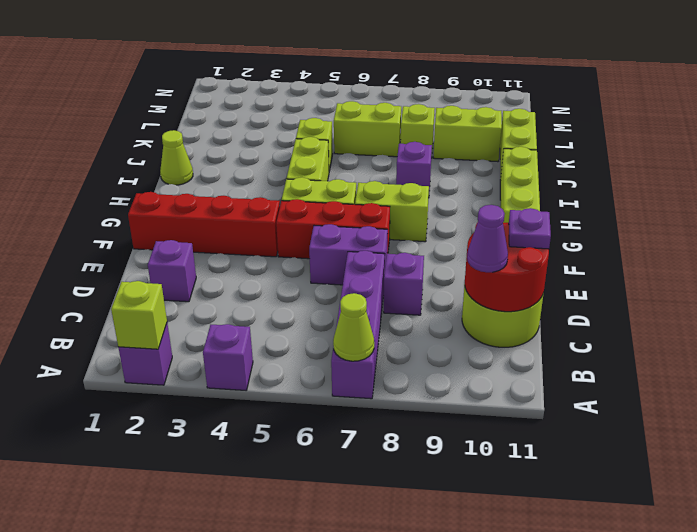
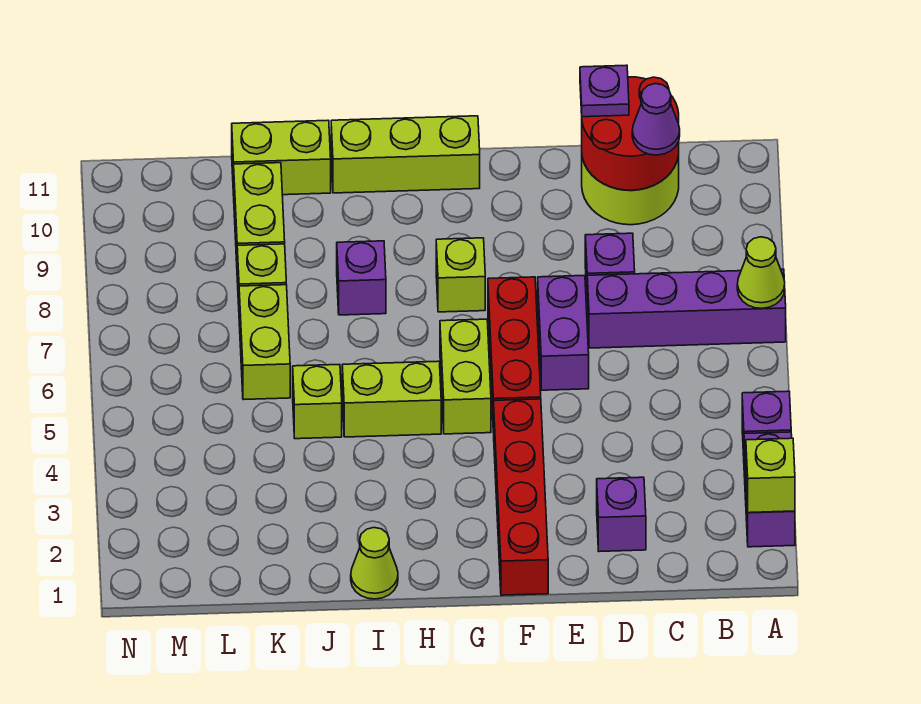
purple 1x1 brick [118,324,172,385] -> purple 1x2 brick [744,432,795,547]
lime 1x2 brick [355,181,429,242] -> lime 1x1 brick [436,238,485,312]

